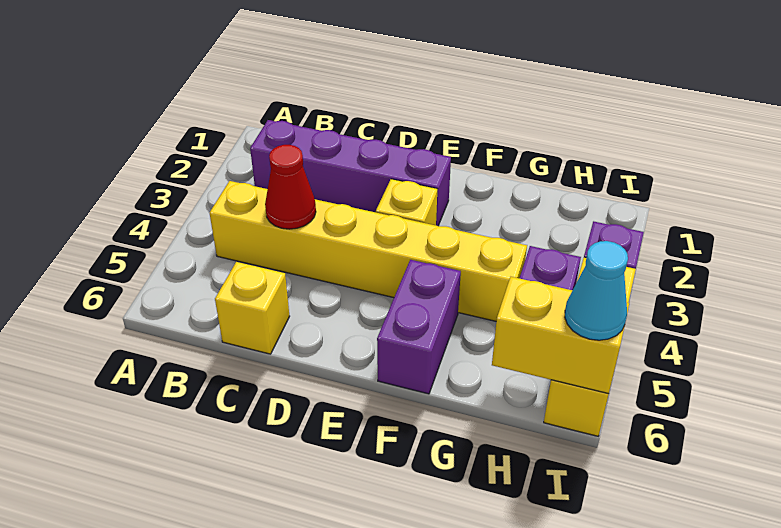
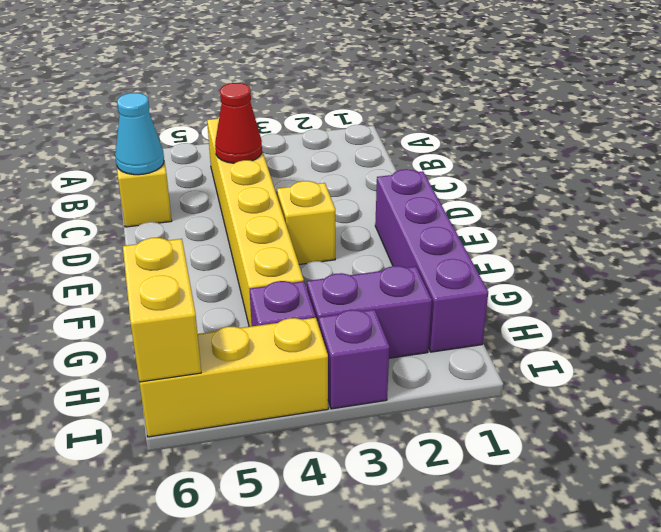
purple 1x4 brick [250,120,451,226] -> purple 1x4 brick moved to [375,169,488,352]
purple 1x2 brick [377,260,461,394] -> purple 1x2 brick moved to [307,266,432,358]
cyan 1x1 cone [565,241,628,340] -> cyan 1x1 cone moved to [115,93,164,175]

